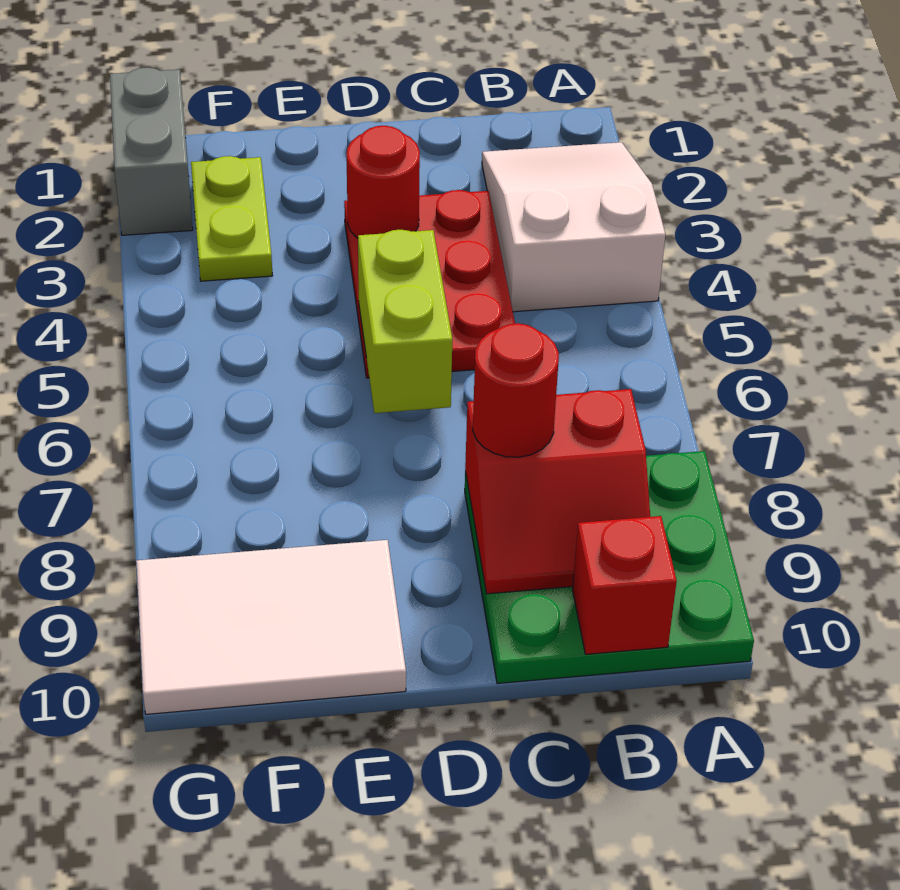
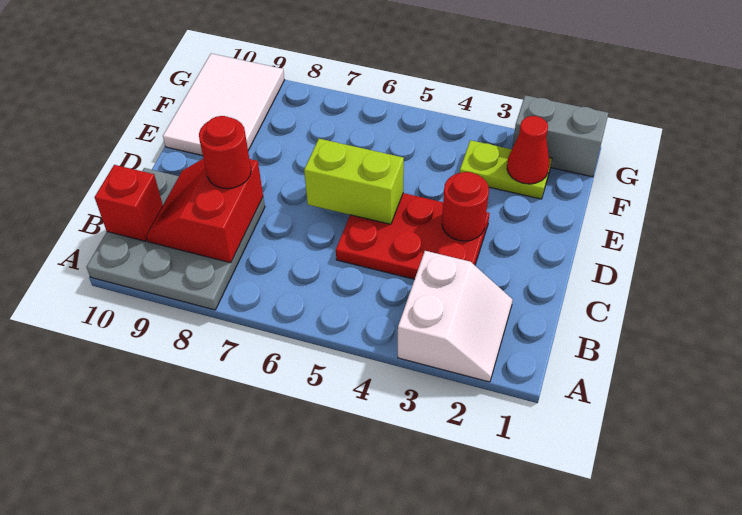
white 2x3 slope [482,142,665,312] -> white 2x2 slope [398,251,513,382]
green 3x3 plate [465,451,754,684] -> grey 3x3 plate [86,168,265,310]
none -> red 1x1 cone [507,116,549,184]

